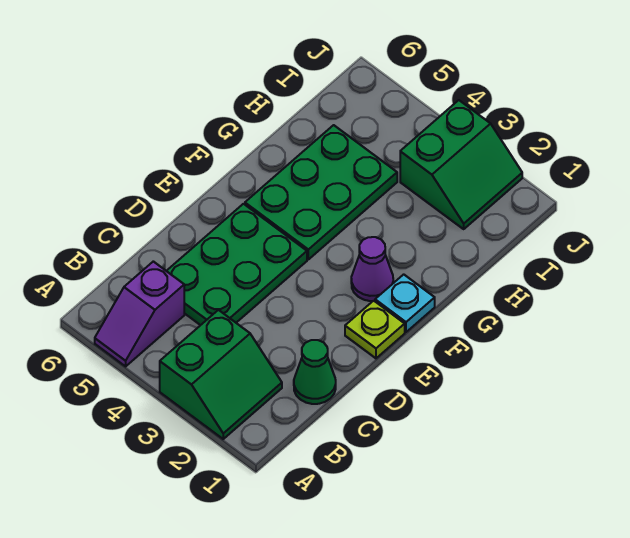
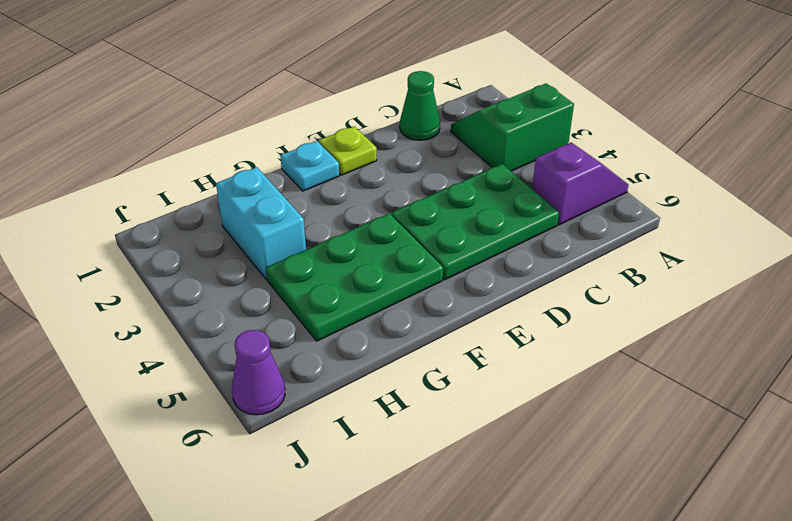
purple 1x1 cone [351,237,393,301] -> purple 1x1 cone moved to [232,330,285,415]
none -> cyan 1x2 brick [216,167,306,280]
green 2x2 slope [400,100,522,229] -> none

